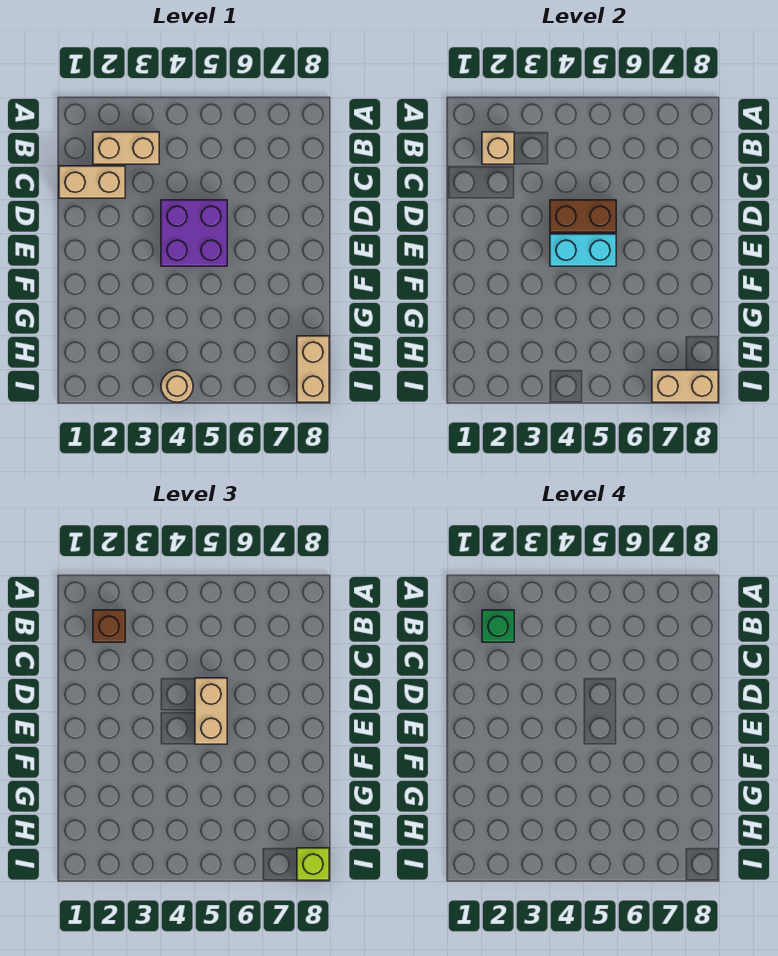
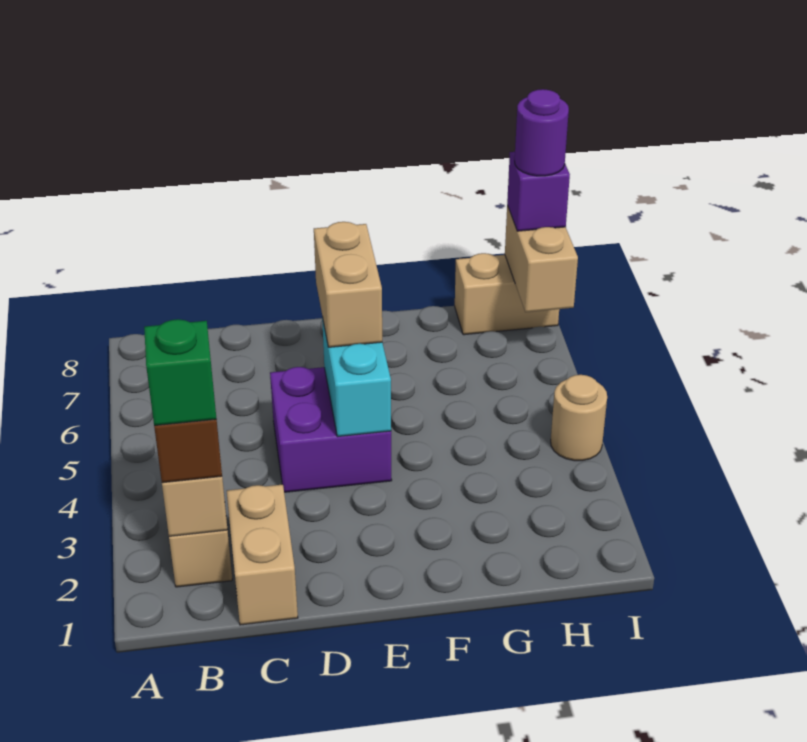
brown 1x2 brick [550,200,616,232] -> none
tan 1x2 brick [195,678,227,744] -> tan 1x2 brick turned to [314,222,382,347]
lime 1x1 brick [297,848,329,880] -> purple 1x1 brick [507,152,570,231]
none -> purple 1x1 round brick [515,89,569,176]

